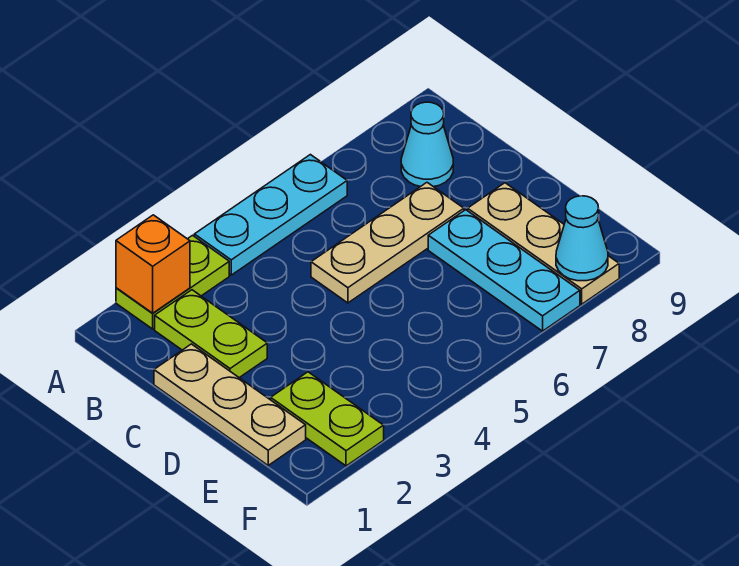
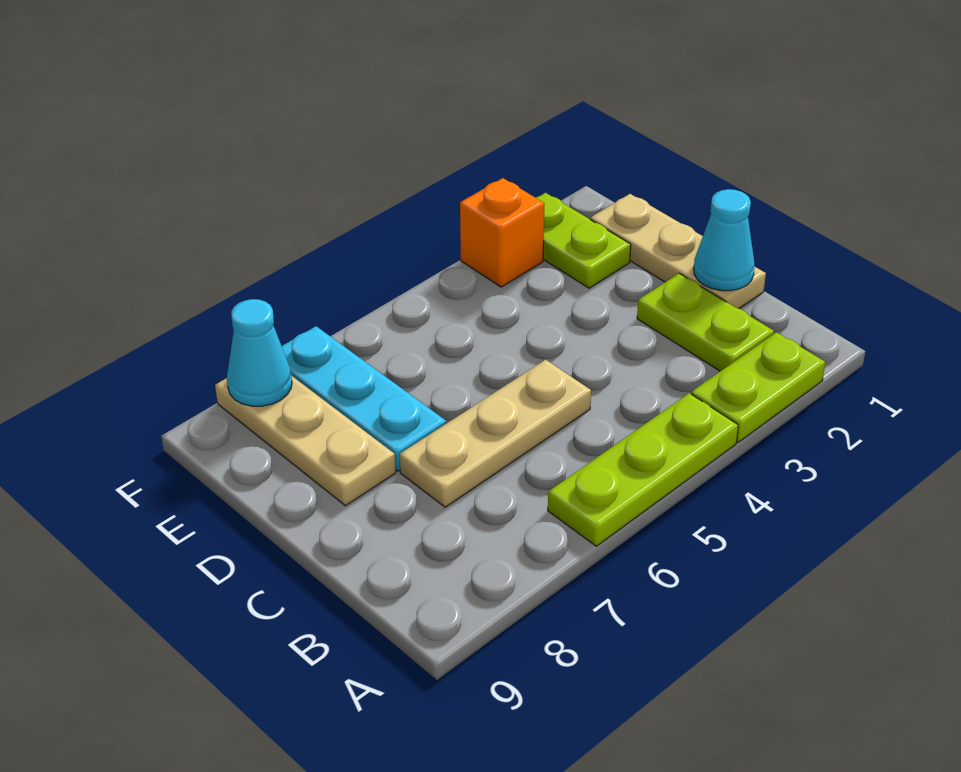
orange 1x1 brick [116,215,190,313] -> orange 1x1 brick moved to [460,178,544,287]
cyan 1x3 plate [194,155,347,275] -> lime 1x3 plate [548,393,738,546]
cyan 1x1 cone [401,102,453,187] -> cyan 1x1 cone moved to [694,189,755,291]

